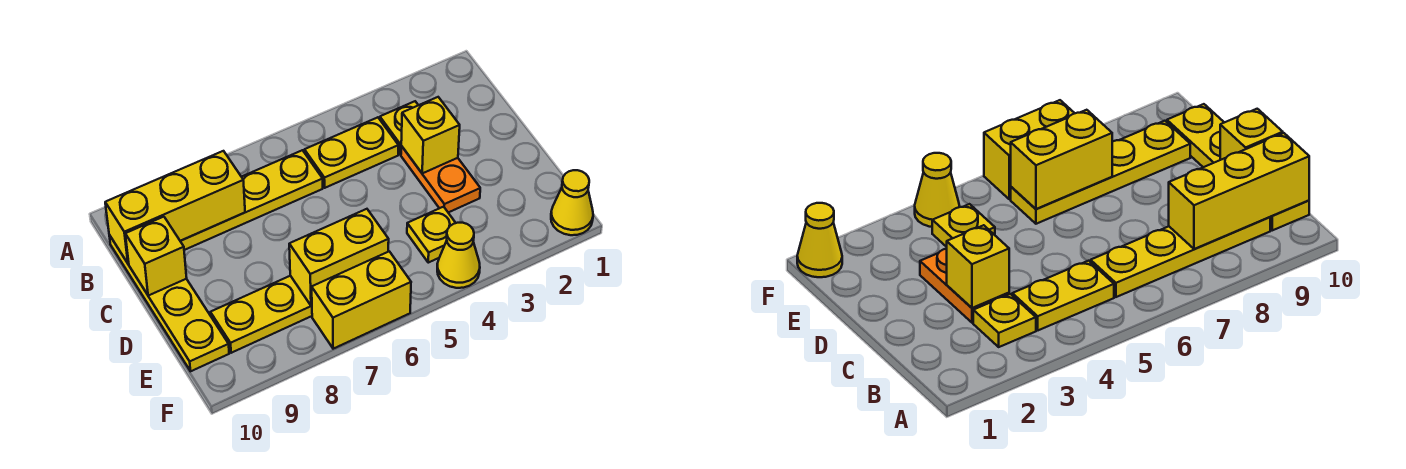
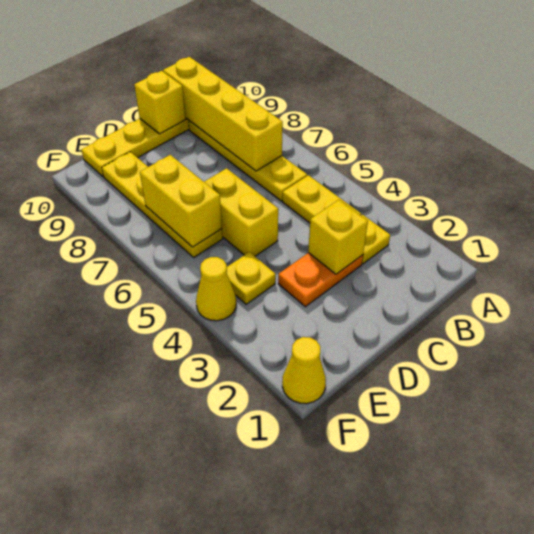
yellow 1x3 brick [105,151,245,264] -> yellow 1x4 brick [163,57,283,171]
yellow 1x2 brick [312,251,411,349] -> yellow 1x2 brick moved to [204,168,278,256]

